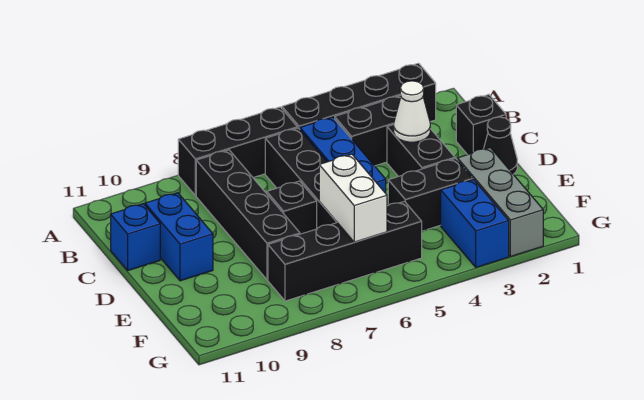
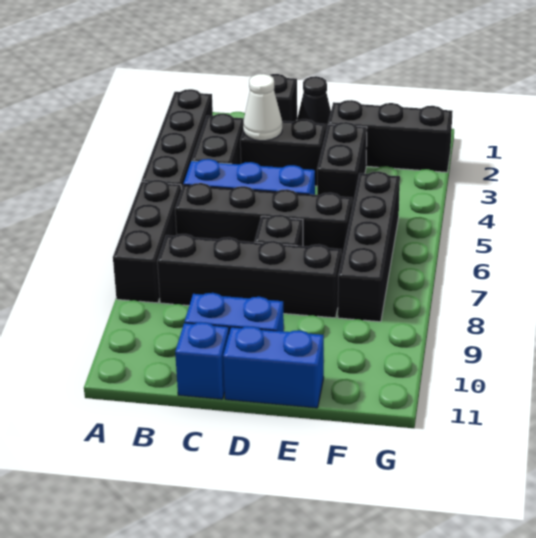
grey 1x3 brick [457,148,543,257] -> black 1x3 brick [328,100,453,172]
white 1x2 brick [319,154,387,242] -> none
blue 1x2 brick [441,180,509,267] -> blue 1x2 brick moved to [223,326,324,408]

